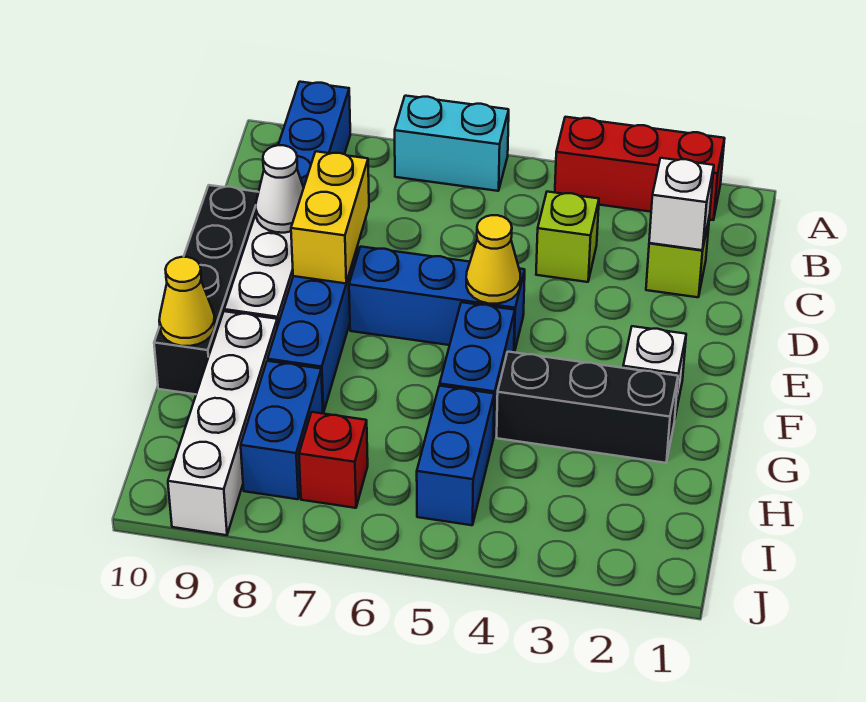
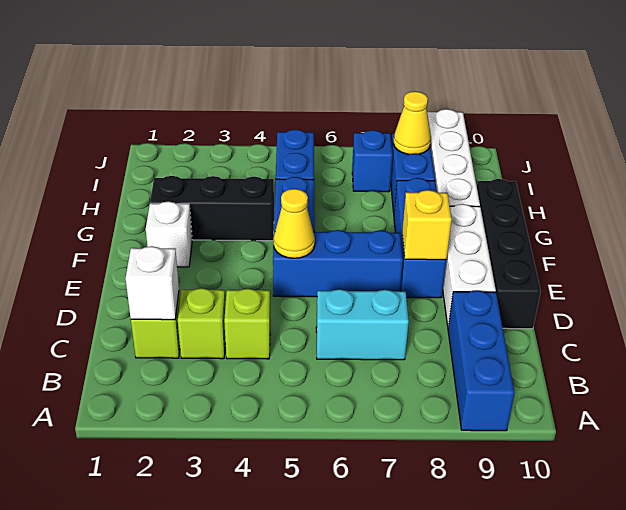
red 1x3 brick [555,117,725,220] -> none
cyan 1x2 brick [395,96,509,191] -> cyan 1x2 brick moved to [316,289,409,360]
none -> lime 1x1 brick [178,288,225,359]
yellow 1x2 brick [291,151,369,283] -> yellow 1x1 brick [402,190,452,260]
white 1x1 cone [256,145,304,233] -> none
yellow 1x1 cone [159,257,215,346] -> yellow 1x1 cone moved to [393,91,431,154]
red 1x1 brick [299,412,368,508] -> blue 1x1 brick [352,130,393,192]

